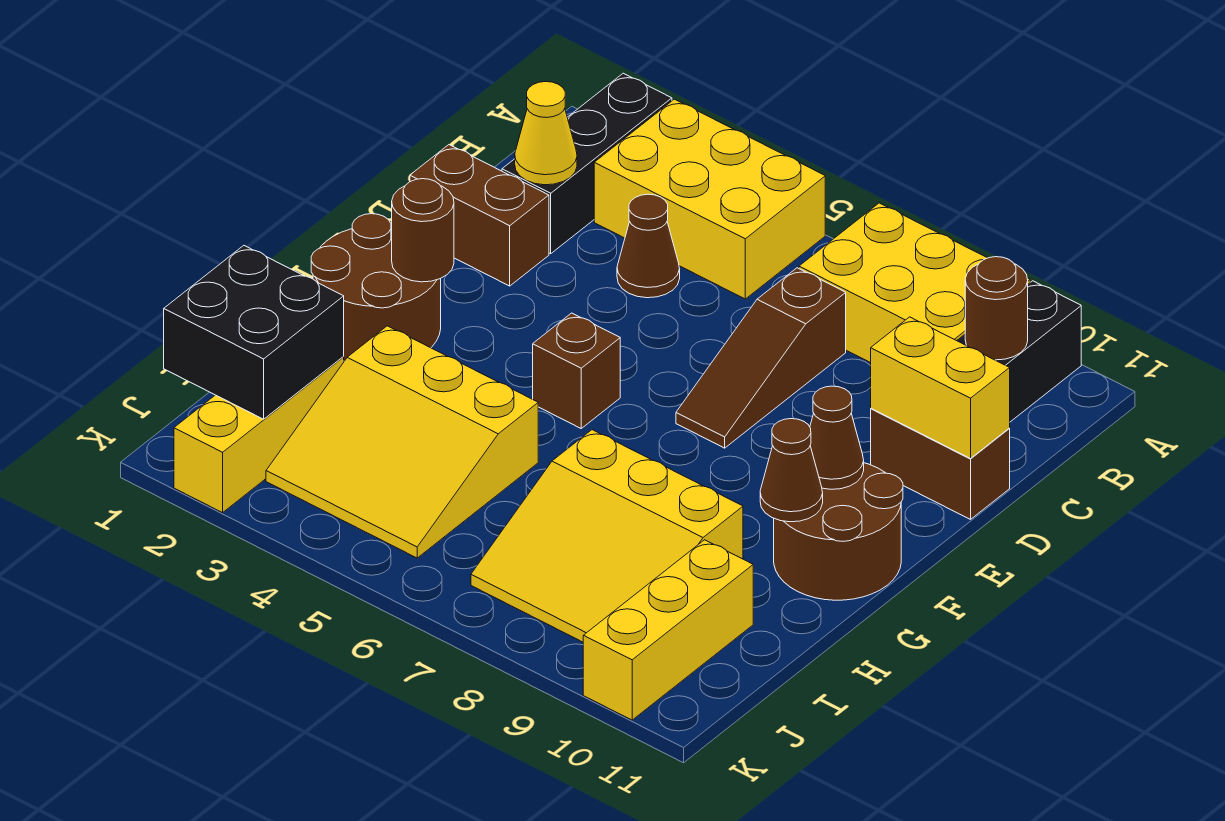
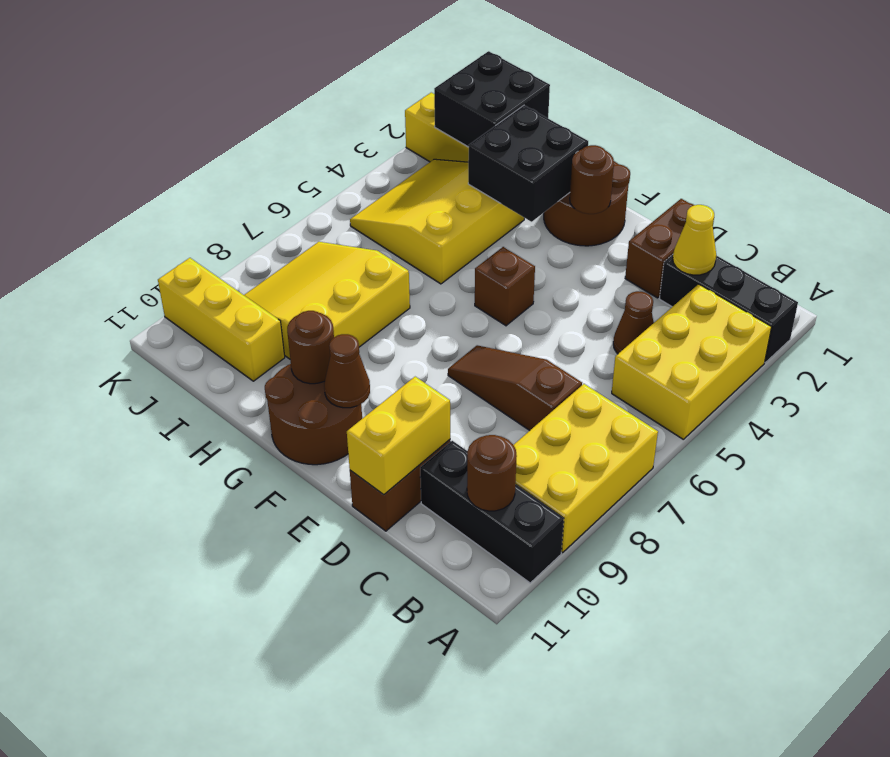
none -> black 2x2 brick [468,105,588,222]
brown 1x1 cone [760,419,823,522] -> brown 1x1 round brick [287,311,334,384]

